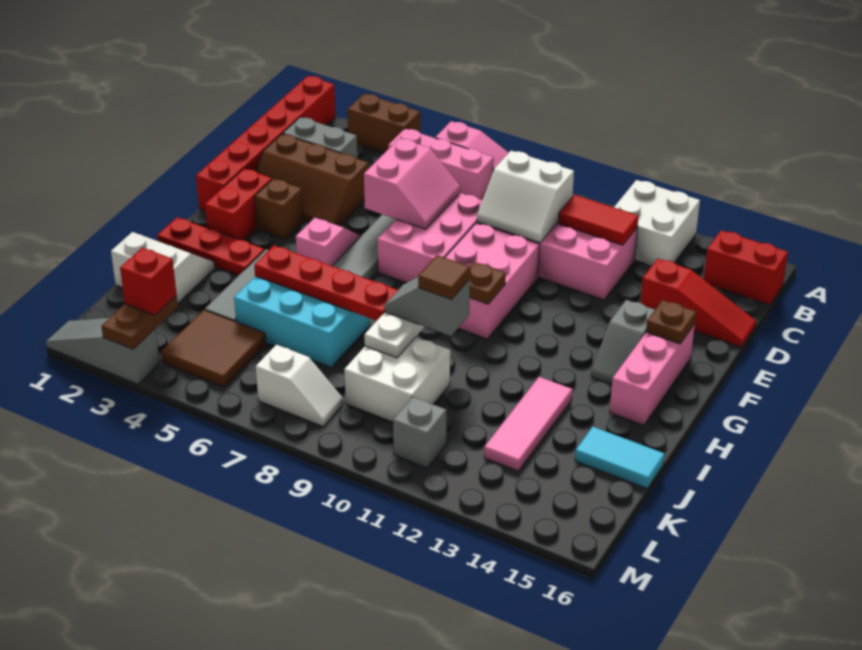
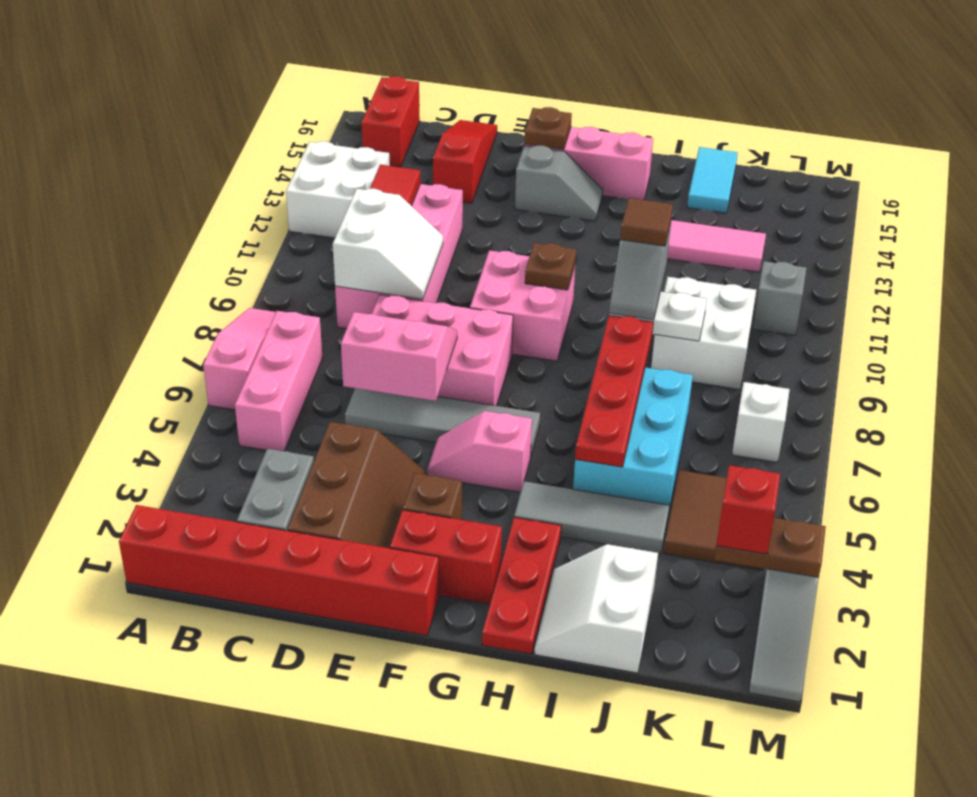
brown 1x2 brick [348,94,420,153] -> none
pink 2x3 brick [445,223,539,339] -> pink 2x2 brick [470,250,575,361]

